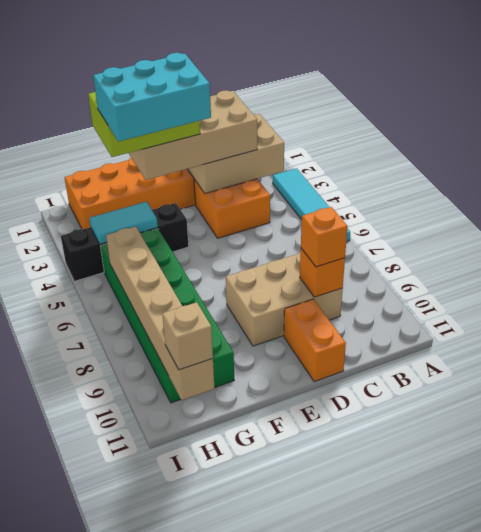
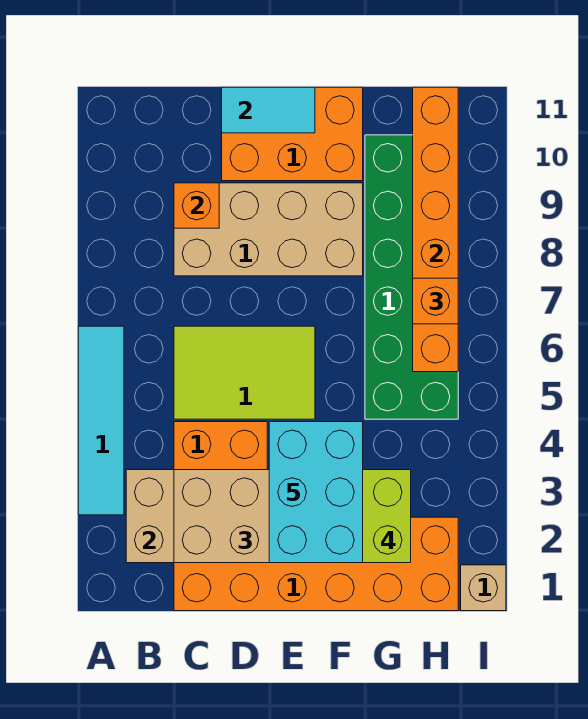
none -> lime 2x3 tile [174,326,315,419]
tan 2x3 brick [226,252,343,346] -> tan 2x4 brick [174,183,363,276]
orange 1x1 brick [301,207,348,267] -> orange 1x1 brick moved to [413,278,458,324]
orange 1x2 brick [284,299,346,382] -> orange 2x3 brick [222,87,363,181]
cyan 2x3 brick [93,53,211,141] -> cyan 2x3 brick turned to [269,422,363,563]
black 1x4 brick [61,203,189,281] -> none
cyan 1x2 tile [89,202,158,244] -> cyan 1x2 tile moved to [222,87,315,133]
tan 1x6 brick [106,226,214,400] -> orange 1x6 brick [413,87,458,372]
tan 1x1 brick [162,302,213,370] -> tan 1x1 brick moved to [461,565,506,611]

